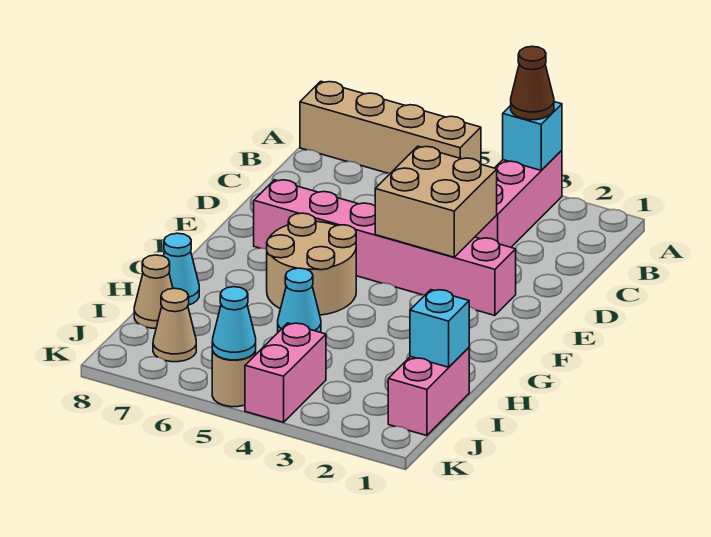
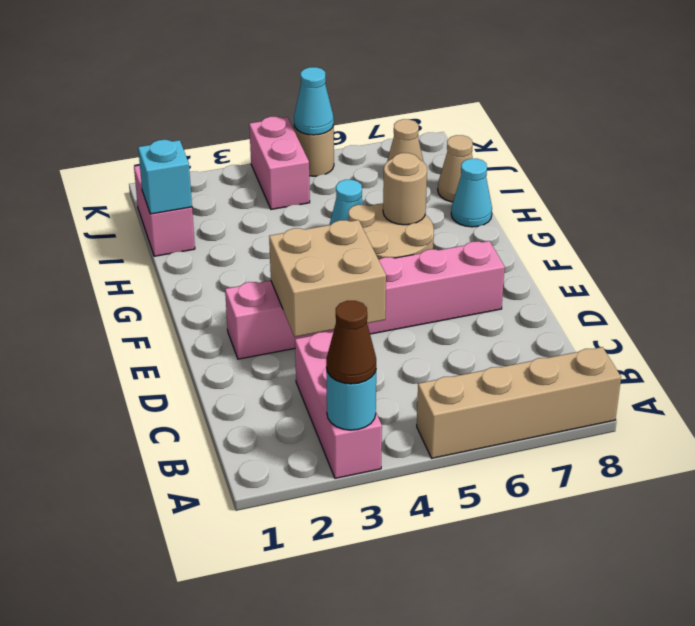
cyan 1x1 brick [503,102,562,170] -> cyan 1x1 round brick [326,368,376,430]
none -> tan 1x1 round brick [383,153,427,225]

